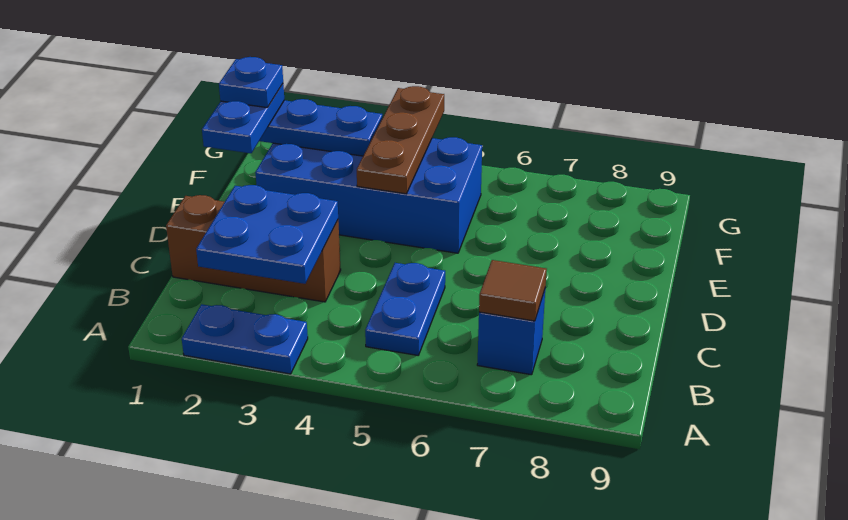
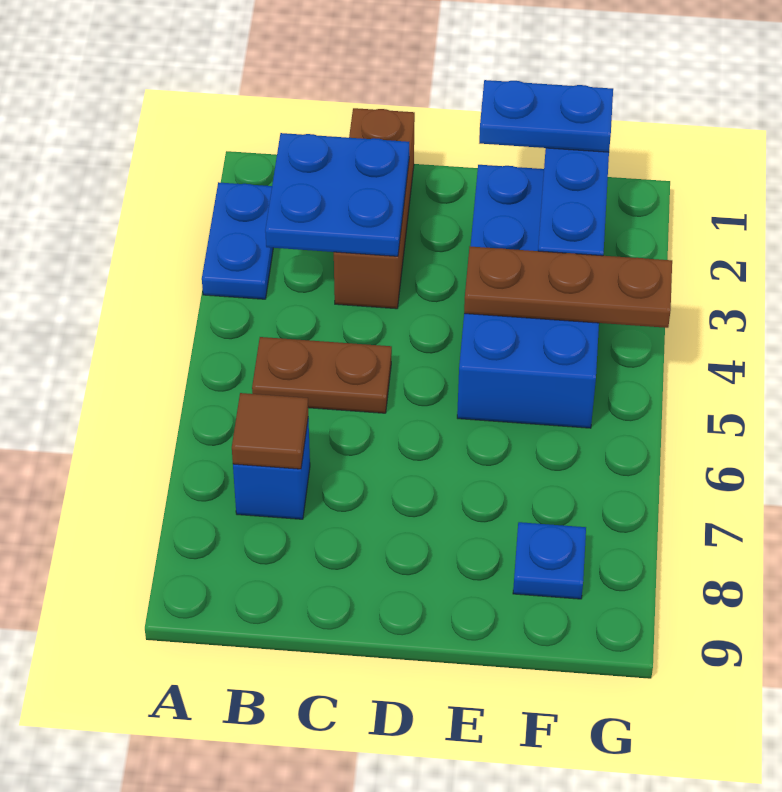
blue 1x2 plate [365,263,445,355] -> brown 1x2 plate [252,337,392,413]
blue 1x1 plate [219,57,283,108] -> blue 1x1 plate moved to [513,522,586,599]

